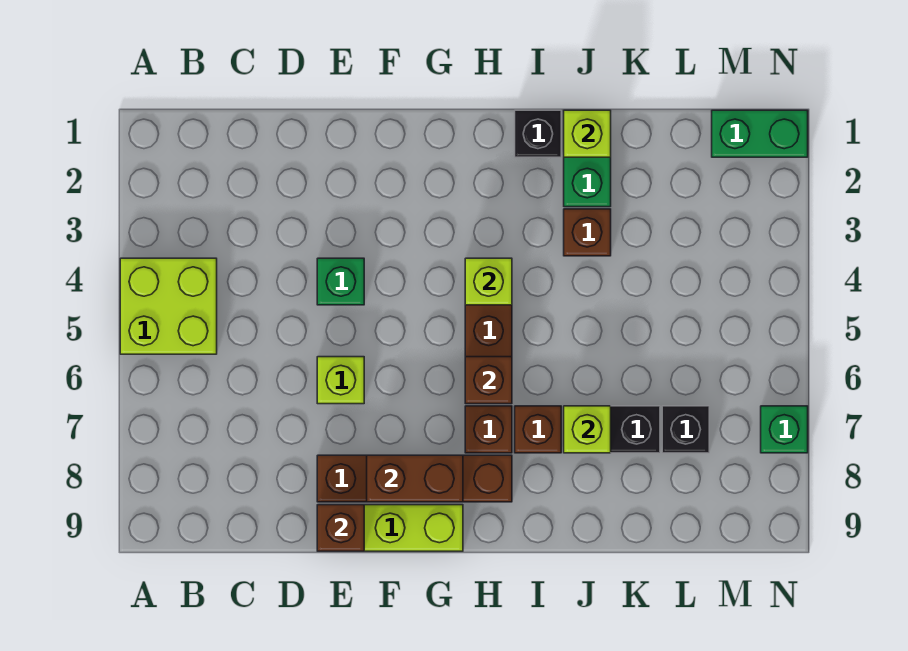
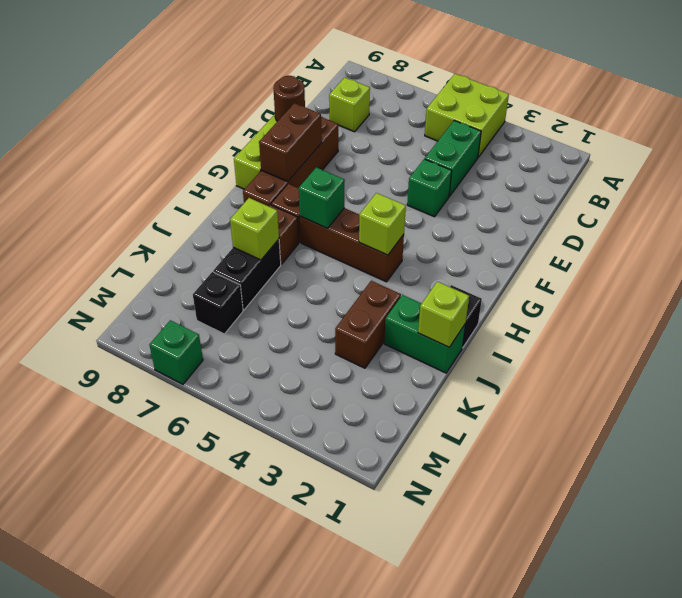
lime 1x1 brick [317,357,364,404] -> lime 1x1 brick moved to [329,77,370,132]
brown 1x1 brick [317,505,364,551] -> brown 1x1 round brick [273,76,305,121]
brown 1x1 brick [465,357,512,404] -> green 1x1 brick [299,167,345,228]
brown 1x1 brick [564,209,611,256] -> brown 1x2 brick [335,281,401,368]
green 1x2 brick [712,110,808,157] -> green 1x2 brick moved to [425,121,481,196]

